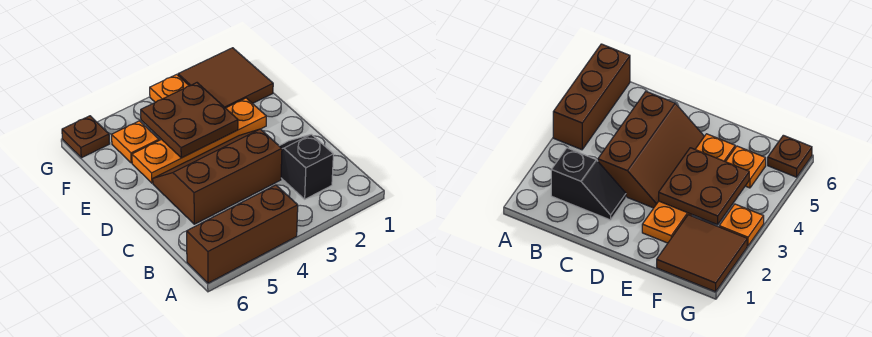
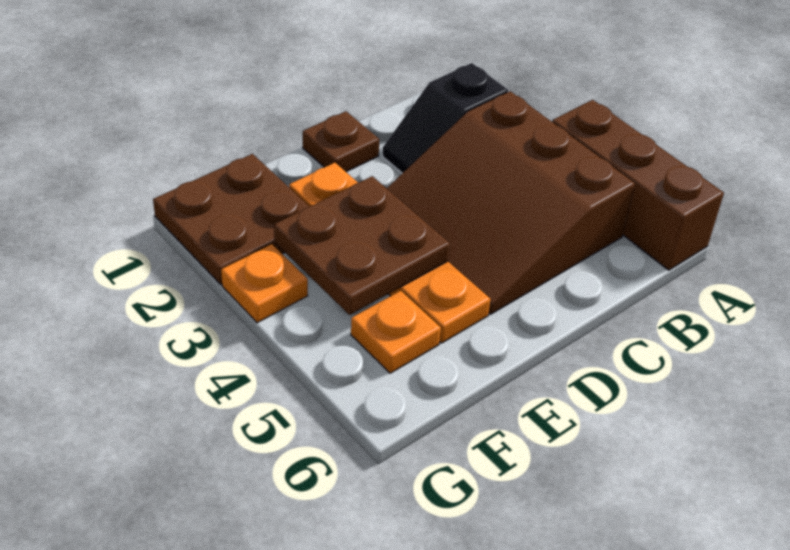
brown 2x3 slope [153,129,282,224] -> brown 3x3 slope [387,91,635,314]
brown 2x2 tile [178,48,273,108] -> brown 2x2 plate [153,154,310,285]
brown 1x1 plate [62,116,110,158] -> brown 1x1 plate moved to [303,111,379,172]

